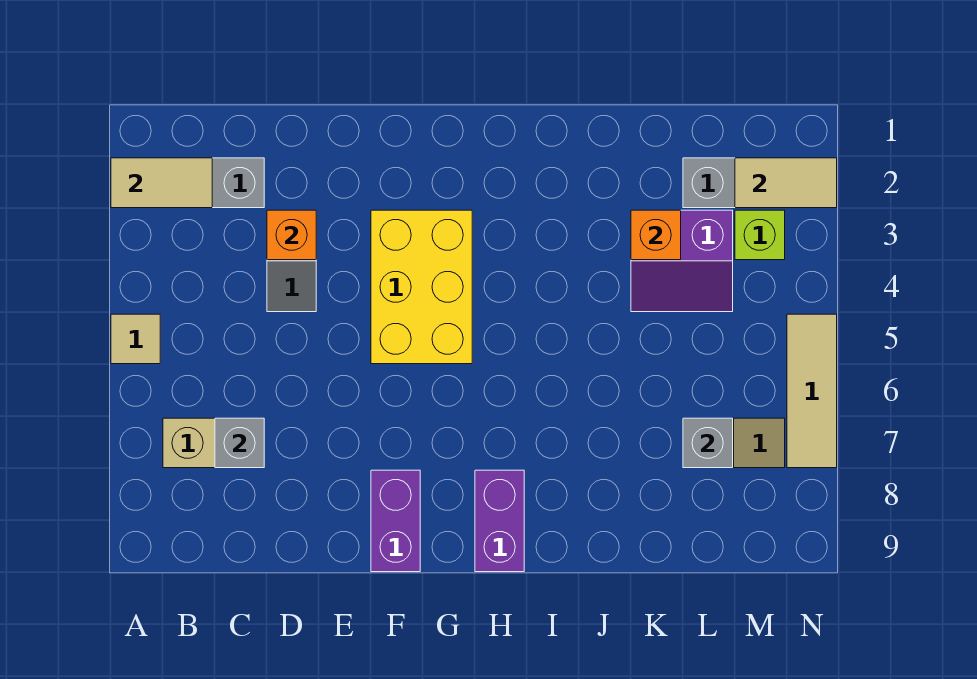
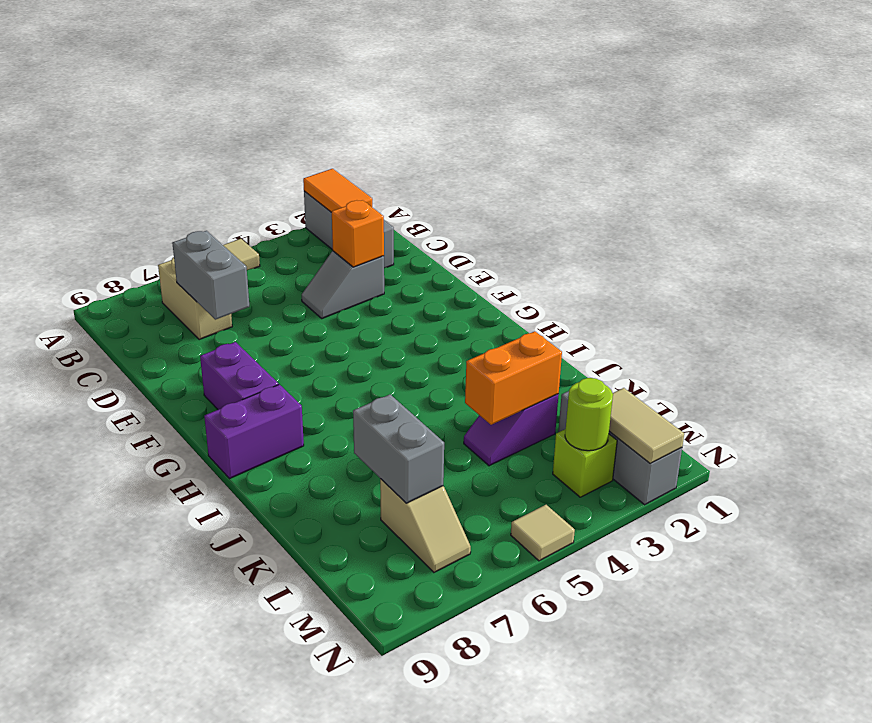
tan 1x2 tile [111,158,212,208] -> orange 1x2 tile [303,169,372,212]
grey 1x1 brick [215,418,264,468] -> grey 1x2 brick [172,231,249,320]
yellow 2x3 brick [371,210,472,364] -> none
purple 1x2 brick [371,470,420,572] -> purple 1x2 brick turned to [200,342,279,410]
purple 2x2 slope [631,210,733,312] -> purple 1x2 slope [464,394,559,466]
orange 1x1 brick [631,210,681,260] -> orange 1x2 brick [465,331,562,425]
grey 1x1 brick [683,418,733,468] -> grey 1x2 brick [353,395,444,503]
none -> lime 1x1 round brick [565,378,613,451]
tan 1x3 tile [787,314,837,468] -> tan 1x1 tile [511,505,575,561]

